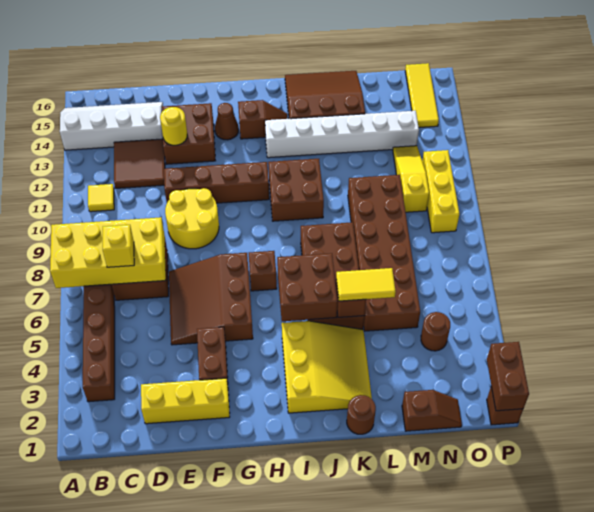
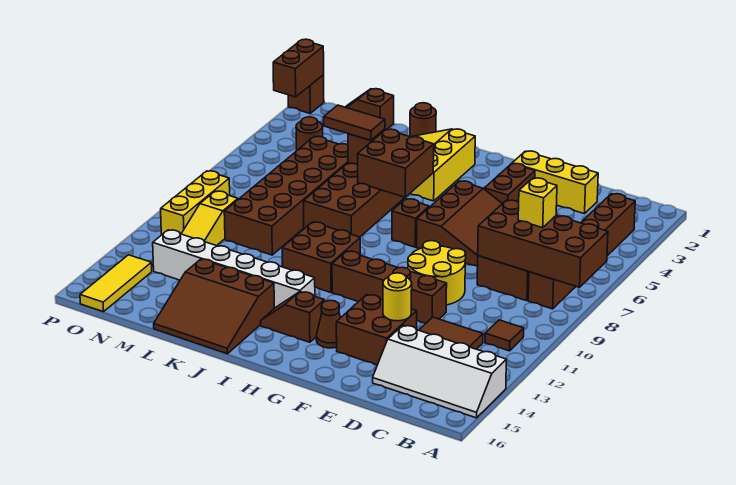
yellow 2x4 brick [50,217,166,288] -> brown 2x4 brick [478,200,608,287]
yellow 1x1 tile [88,184,114,212] -> brown 1x1 tile [485,320,524,351]
yellow 1x2 tile [336,268,396,301] -> brown 1x2 tile [324,105,385,140]

